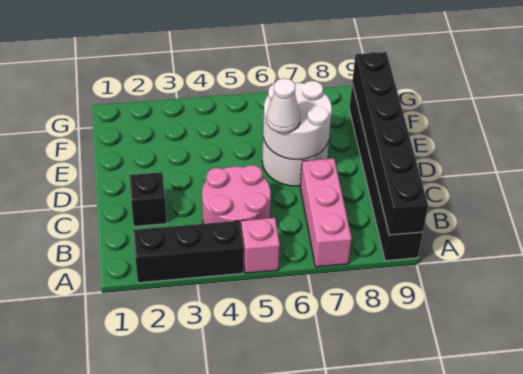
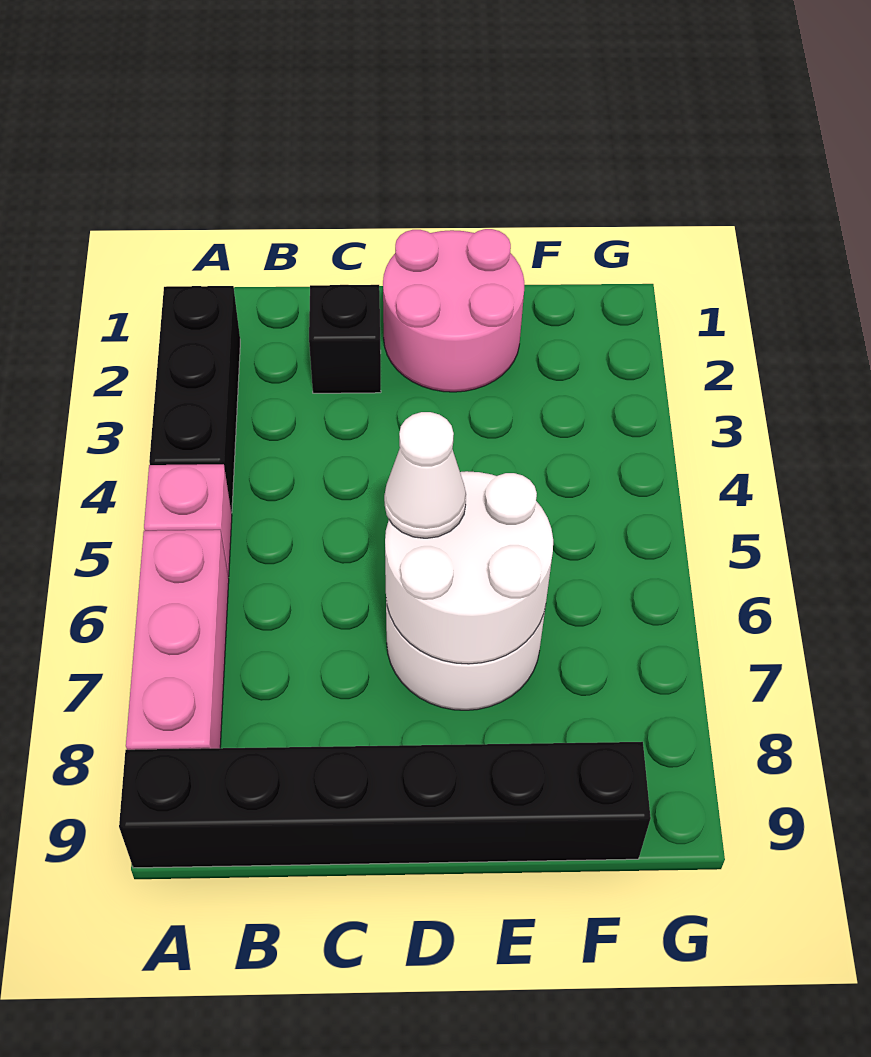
pink 1x3 brick [300,158,352,267] -> pink 1x3 brick turned to [126,530,229,750]
black 1x6 brick [352,52,428,235] -> none
pink 2x2 round brick [202,165,271,227] -> pink 2x2 round brick moved to [383,229,524,392]

